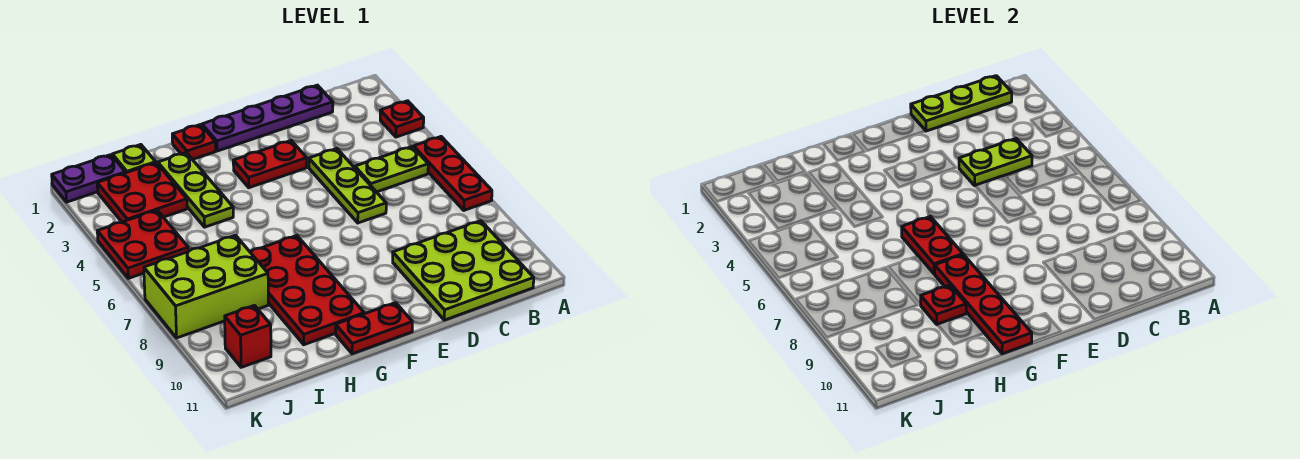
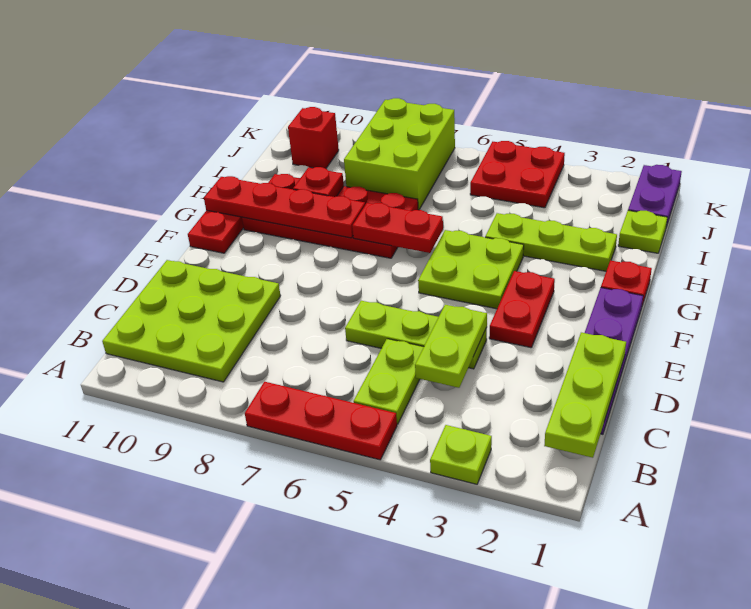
red 1x1 plate [380,101,424,137] -> lime 1x1 plate [430,425,492,484]
none -> lime 2x2 plate [418,230,524,309]
red 2x2 plate [97,163,187,222] -> none

